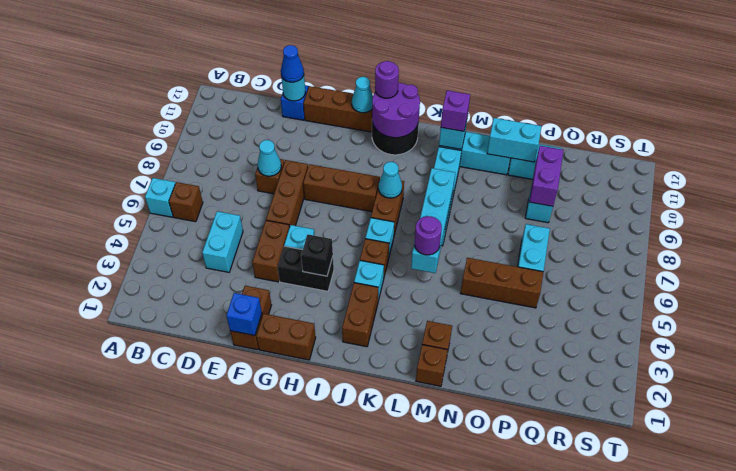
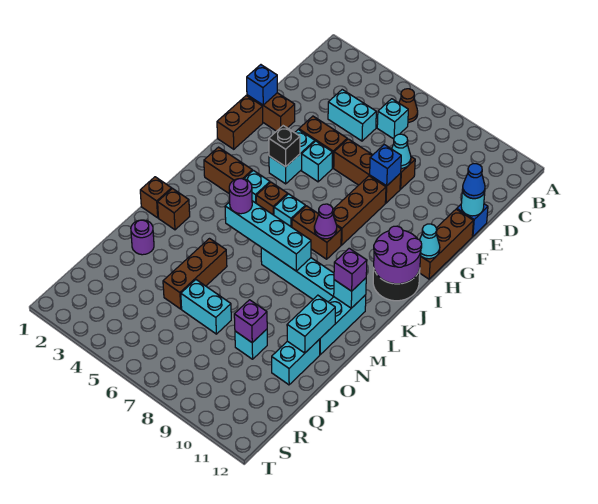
cyan 1x1 brick [145,178,176,217] -> cyan 1x1 brick moved to [377,99,408,139]
brown 1x1 brick [169,182,203,222] -> brown 1x1 cone [399,89,418,122]
none -> blue 1x1 brick [370,145,401,186]
black 1x2 brick [278,246,334,291] -> cyan 1x2 brick [269,130,315,184]
purple 1x1 round brick [375,61,399,98] -> purple 1x1 round brick moved to [131,220,154,255]
cyan 1x1 cone [378,162,402,198] -> purple 1x1 cone [314,204,337,239]
purple 1x2 brick [529,146,564,206] -> purple 1x1 brick [234,300,267,343]

